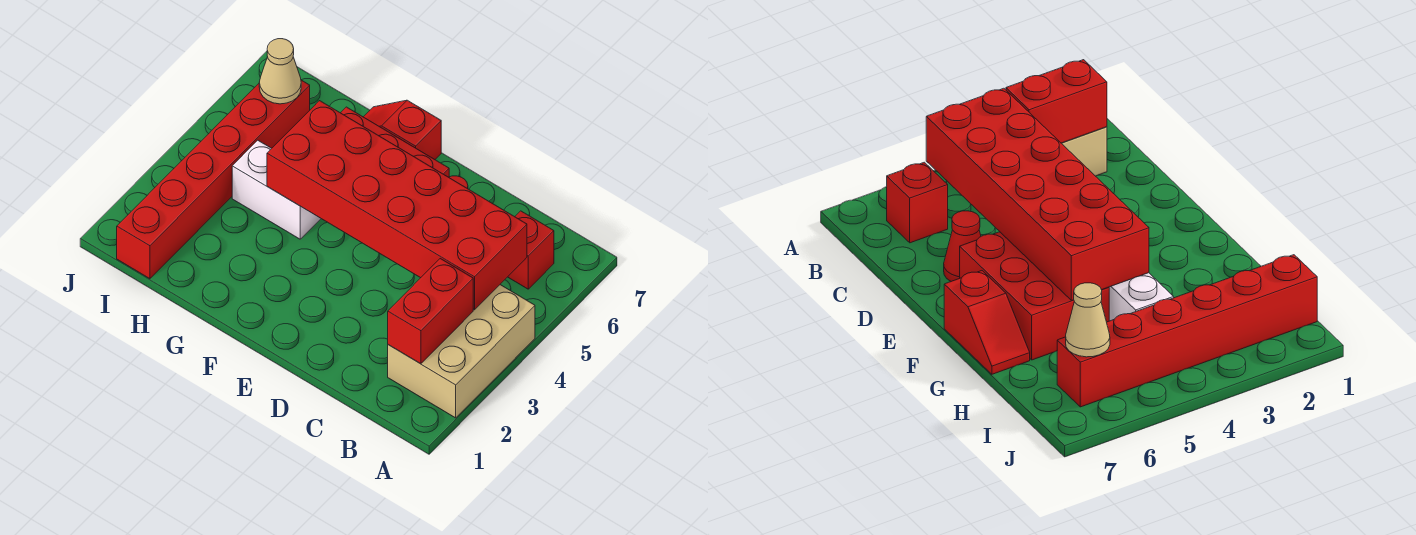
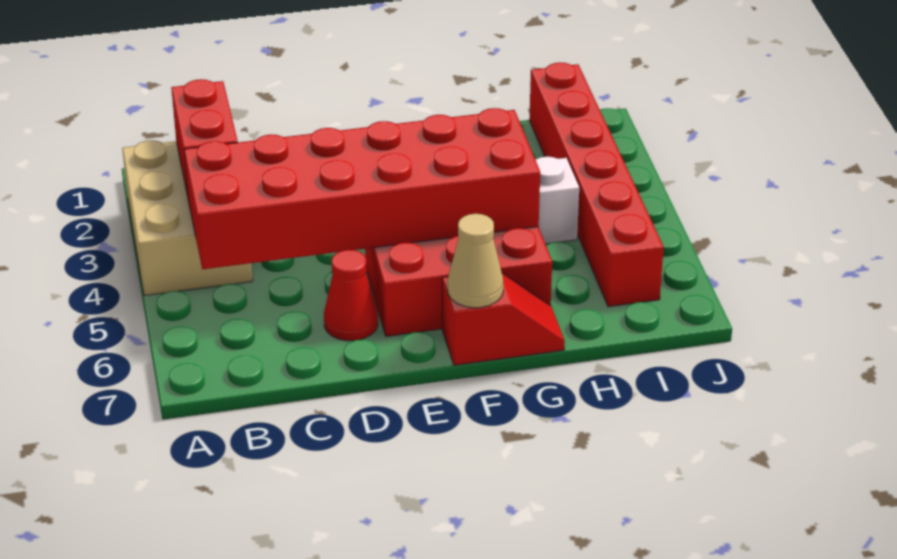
red 1x1 brick [508,211,554,289] -> none
tan 1x1 cone [259,39,301,104] -> tan 1x1 cone moved to [448,214,503,308]

